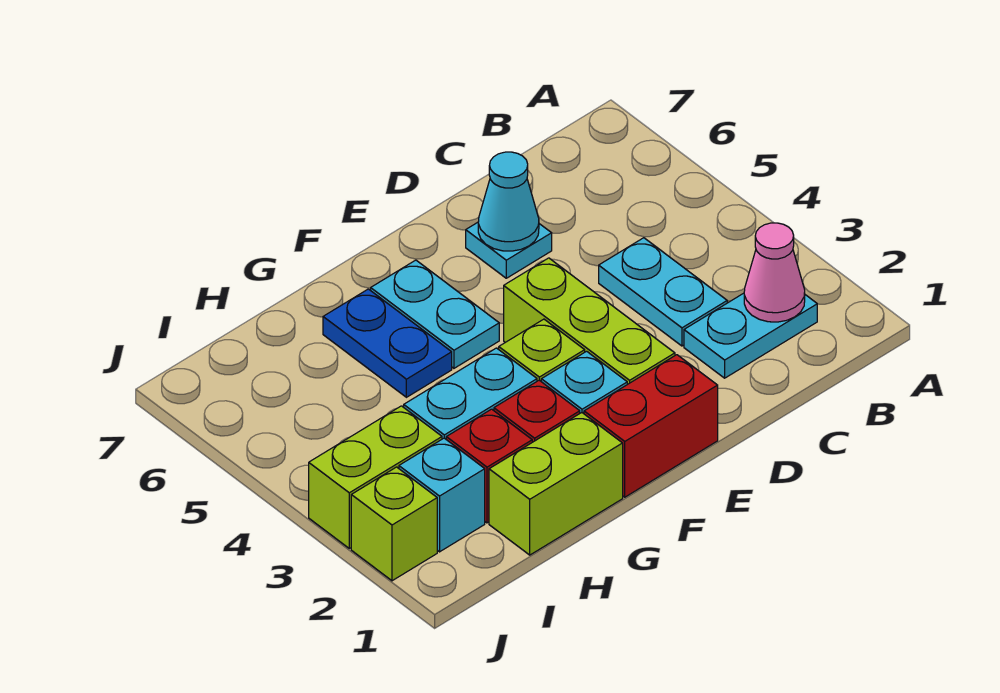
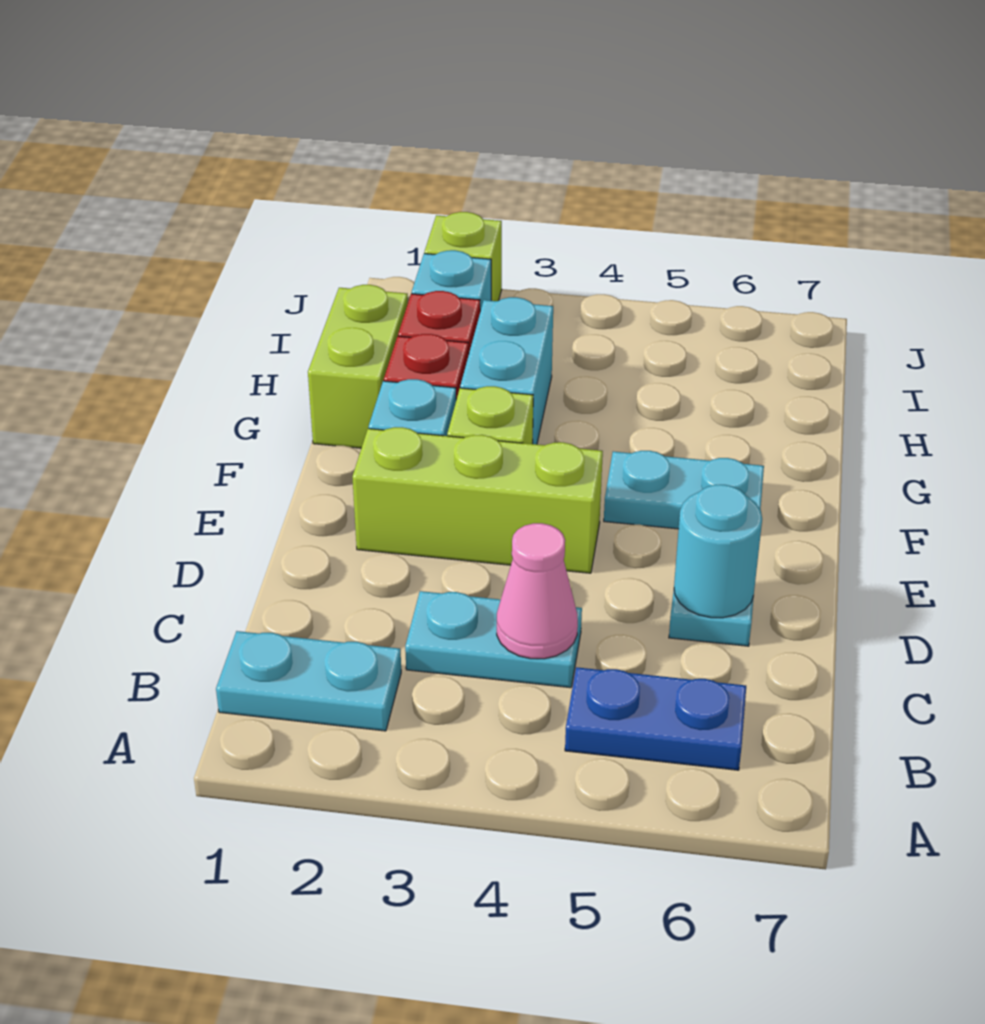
cyan 1x2 plate [684,293,817,378] -> cyan 1x2 plate turned to [216,631,401,731]
pink 1x1 cone [744,223,805,322] -> pink 1x1 cone moved to [497,523,578,659]
cyan 1x1 cone [478,152,539,251] -> cyan 1x1 round brick [674,485,762,618]
red 1x2 brick [584,355,718,497] -> none
blue 1x2 plate [323,289,452,397] -> blue 1x2 plate moved to [565,667,746,770]
lime 1x2 brick [309,406,442,548] -> none

